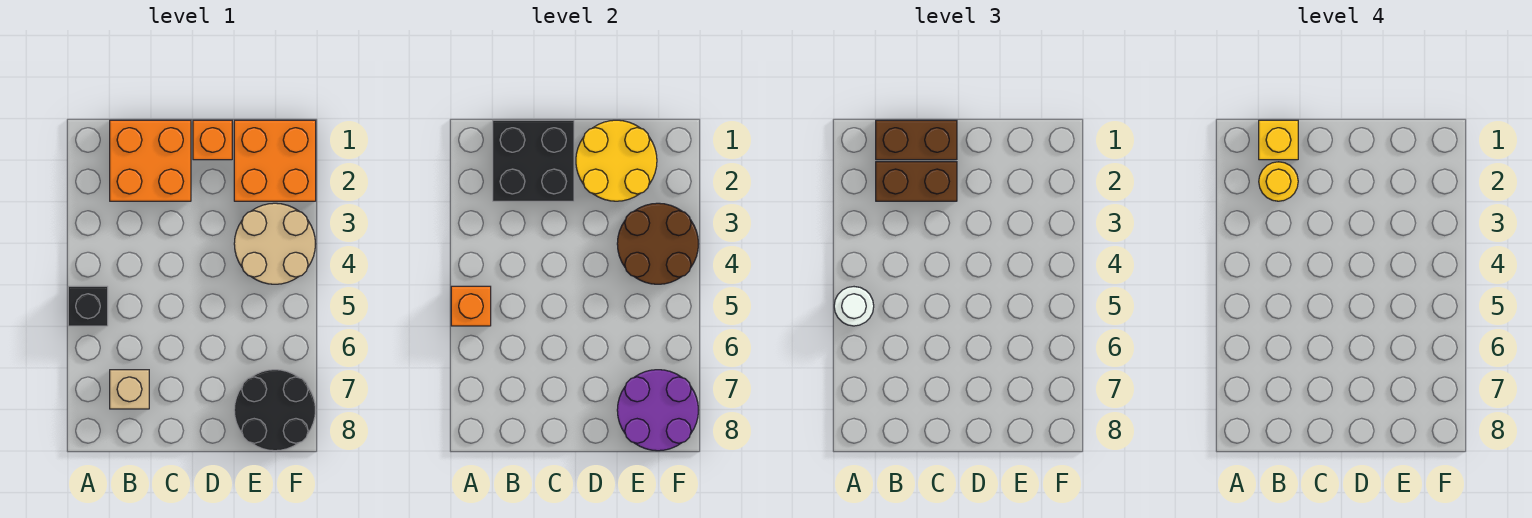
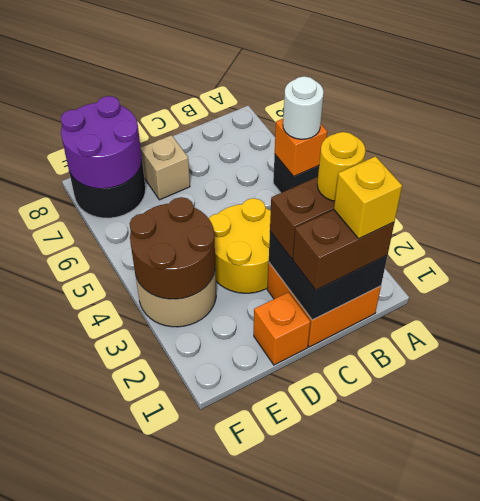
tan 1x1 brick [110,370,149,409] -> tan 1x1 brick moved to [141,135,190,200]
yellow 2x2 round brick [576,120,657,201] -> yellow 2x2 round brick moved to [209,198,271,293]
orange 2x2 brick [234,120,316,201] -> none

